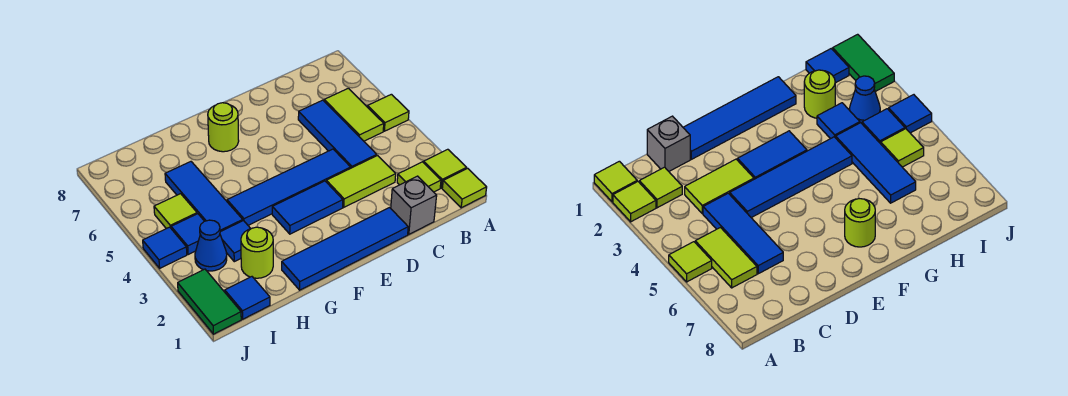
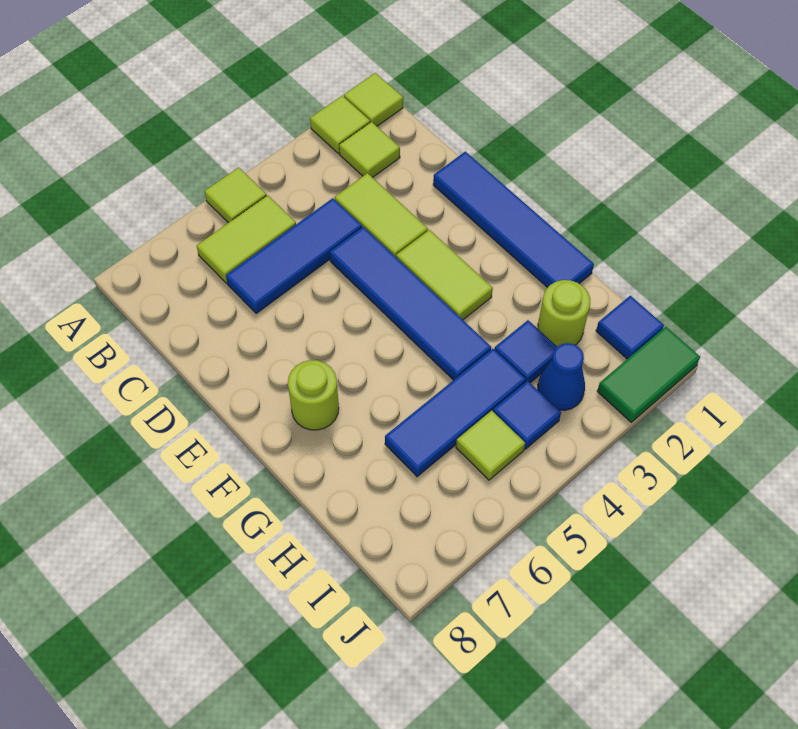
grey 1x1 brick [391,176,437,234] -> none
blue 1x2 tile [272,181,343,234] -> lime 1x2 tile [396,230,493,320]
blue 1x1 tile [143,227,187,268] -> none

